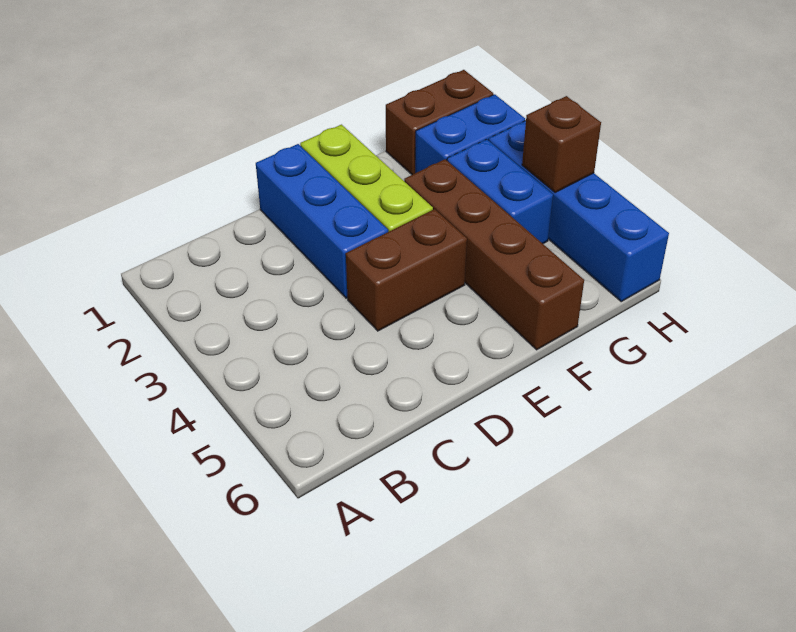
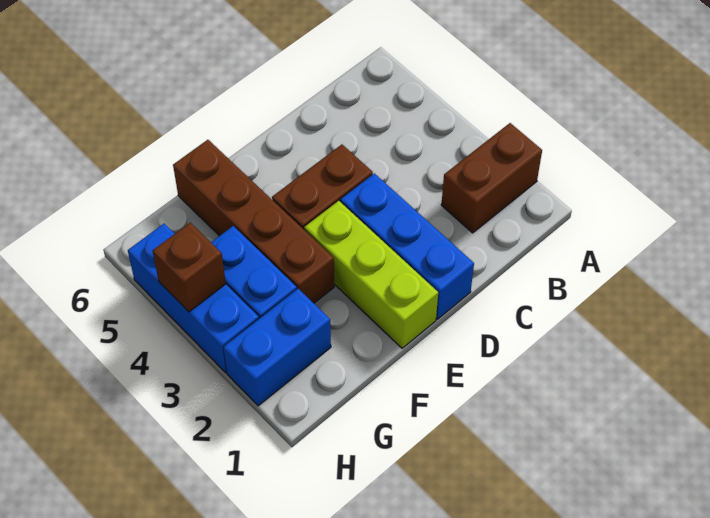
brown 1x2 brick [386,70,493,175] -> brown 1x2 brick moved to [441,123,542,233]
blue 1x4 brick [489,121,669,302] -> blue 1x3 brick [128,224,259,373]

